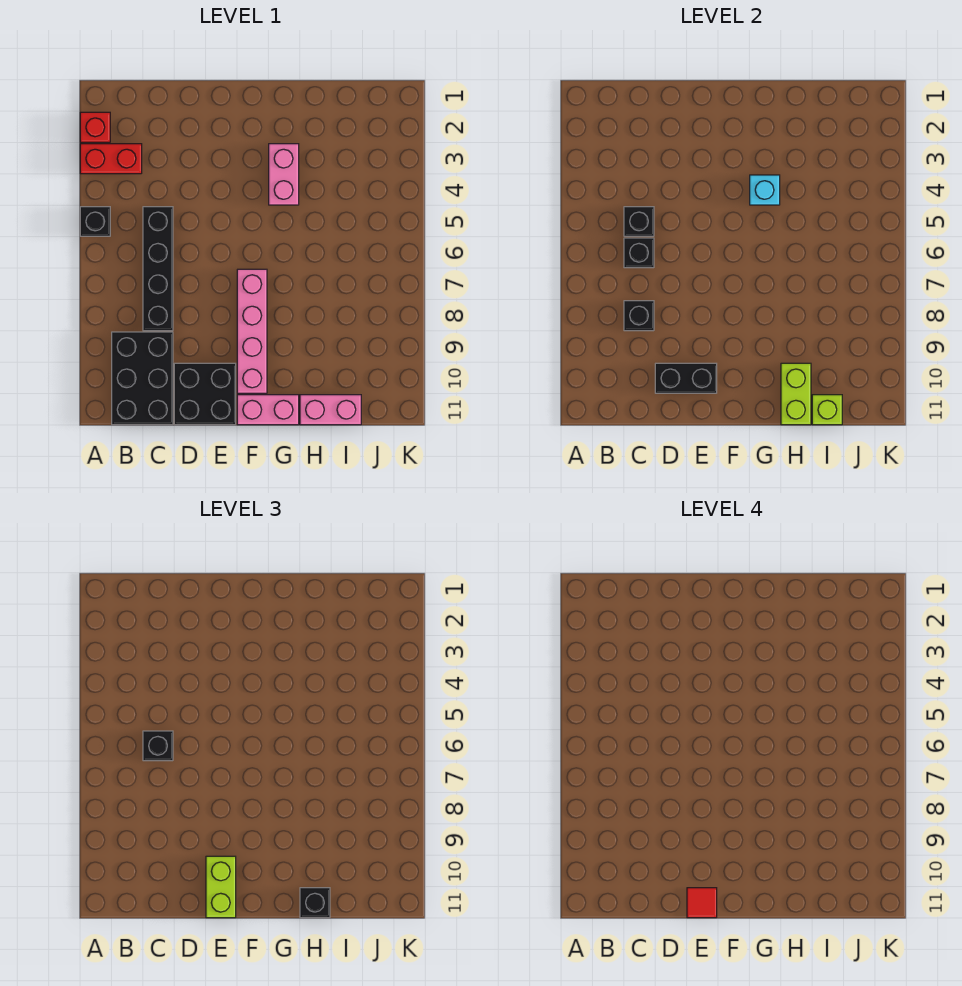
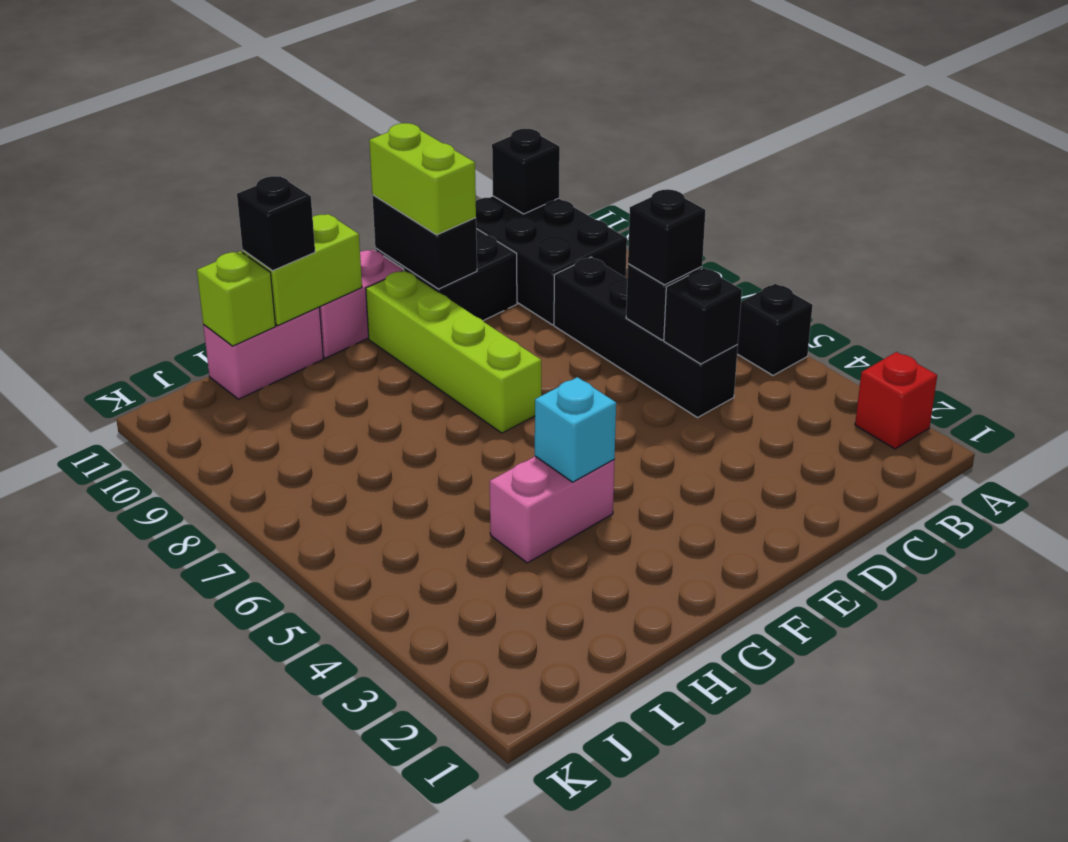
red 1x2 brick [80,144,142,174] -> none
black 1x1 brick [624,301,654,331] -> black 1x1 brick moved to [492,129,560,214]
black 1x2 brick [655,363,717,393] -> black 1x2 brick turned to [372,195,477,289]
red 1x1 tile [687,888,717,918] -> none
pink 1x4 brick [237,269,267,393] -> lime 1x4 brick [366,270,541,433]
pink 1x2 brick [269,144,299,205] -> pink 1x2 brick turned to [490,456,614,563]
lime 1x2 brick [781,363,811,425] -> lime 1x2 brick turned to [243,214,362,325]

